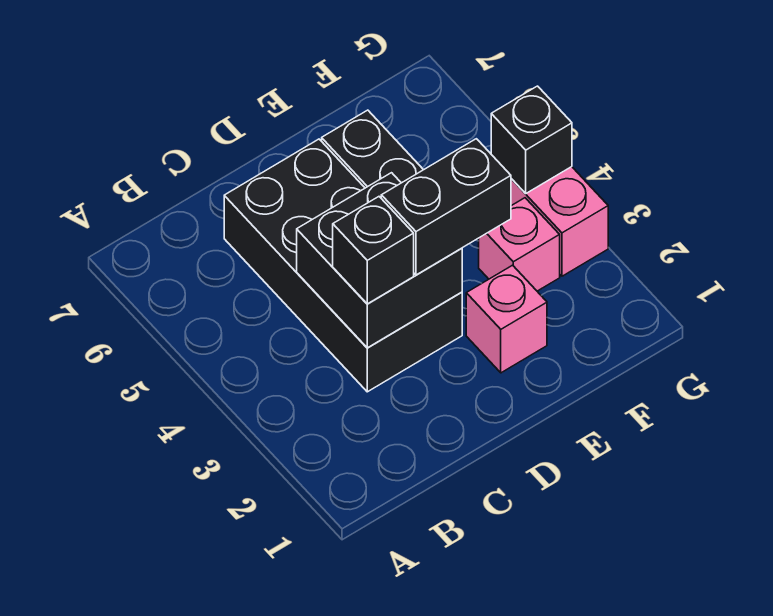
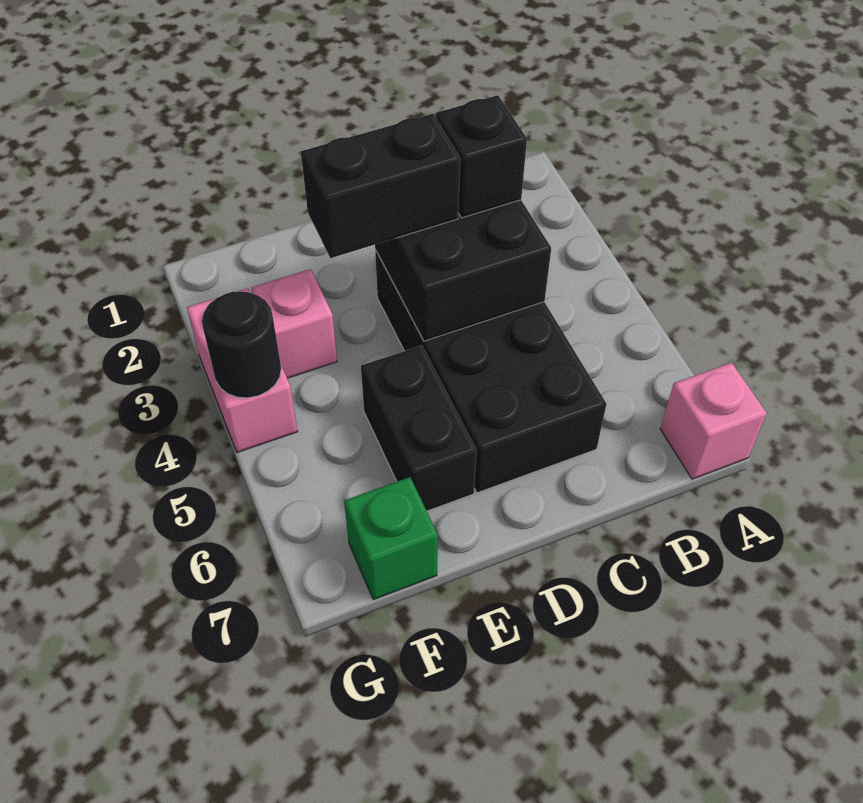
pink 1x1 brick [466,265,547,373] -> pink 1x1 brick moved to [660,363,767,479]
none -> green 1x1 brick [344,477,438,600]
black 1x1 brick [491,86,572,194] -> black 1x1 round brick [202,292,281,398]

